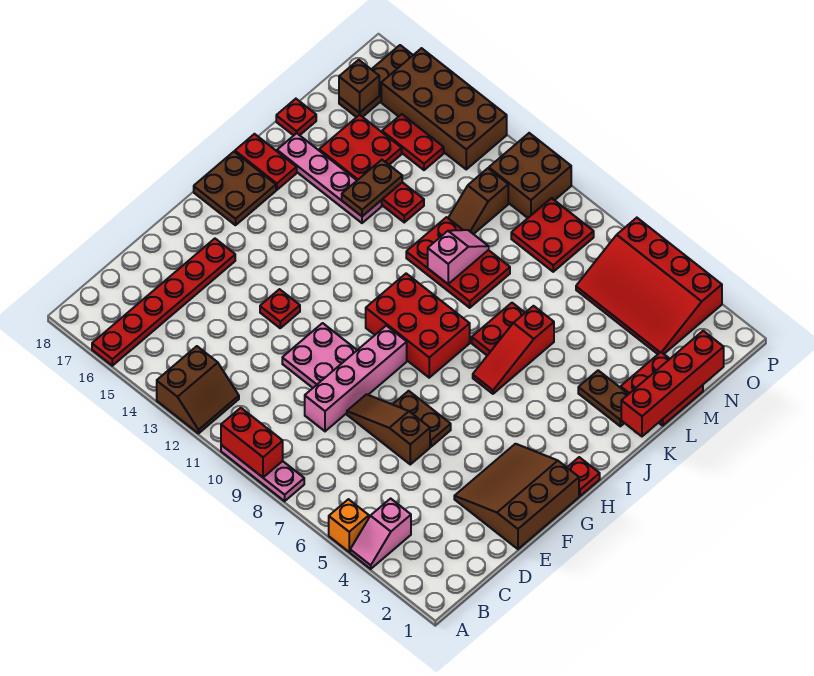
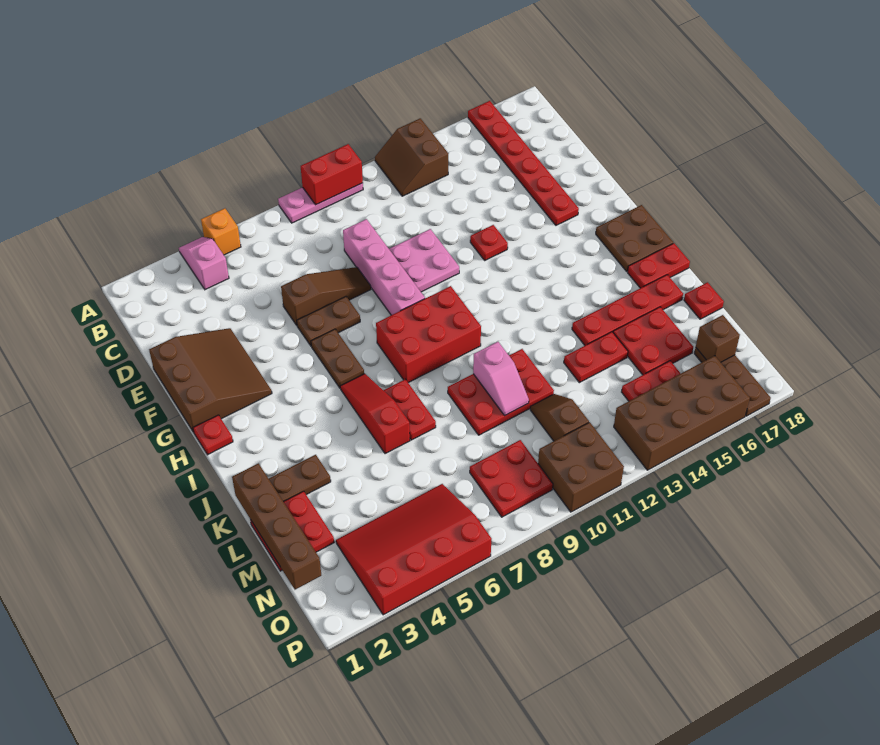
red 1x4 brick [621,331,724,436] -> brown 1x4 brick [232,463,321,590]
pink 1x4 plate [277,133,382,223] -> red 1x4 plate [572,275,683,345]
brown 1x2 plate [342,160,402,216] -> brown 1x2 plate moved to [311,329,364,388]

